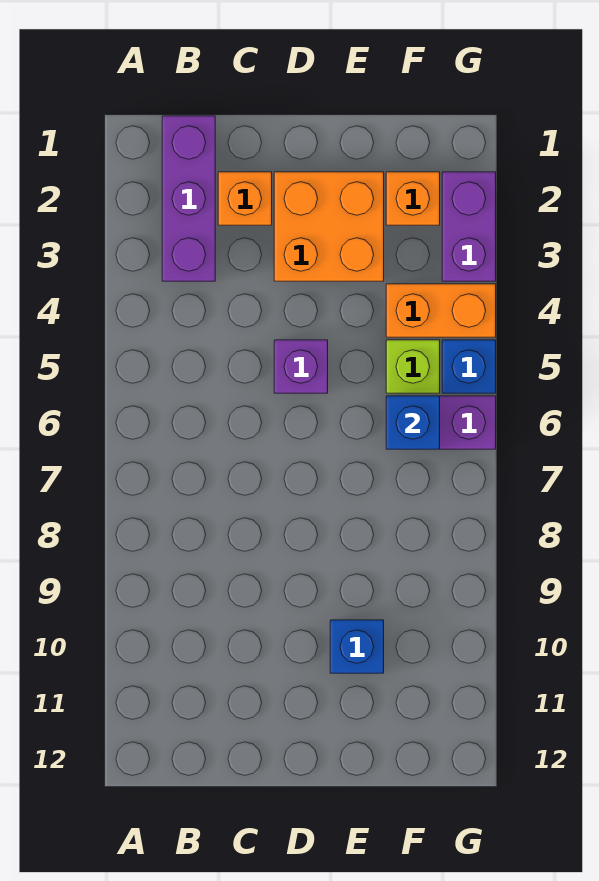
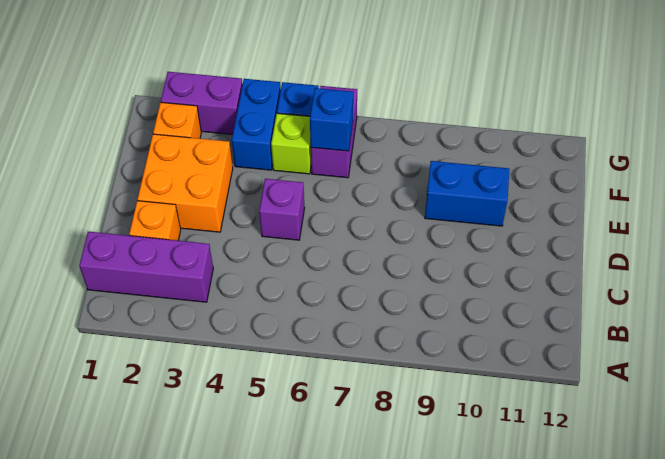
blue 1x1 brick [330,620,384,673] -> blue 1x2 brick [425,161,509,226]
orange 1x2 brick [386,284,496,337] -> blue 1x2 brick [232,79,281,170]

